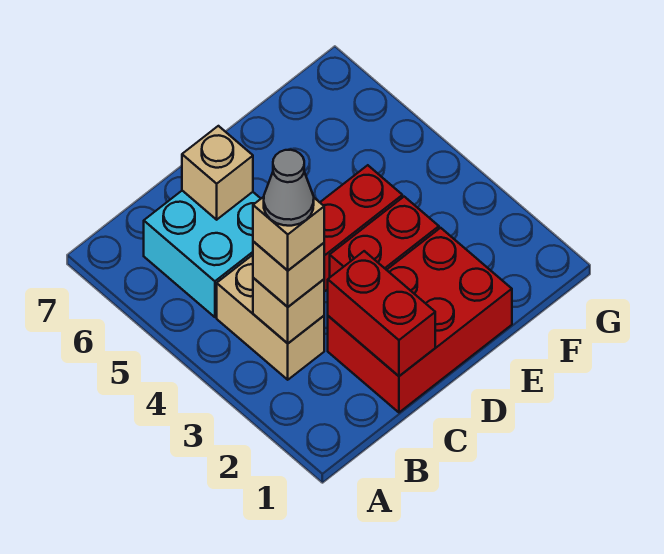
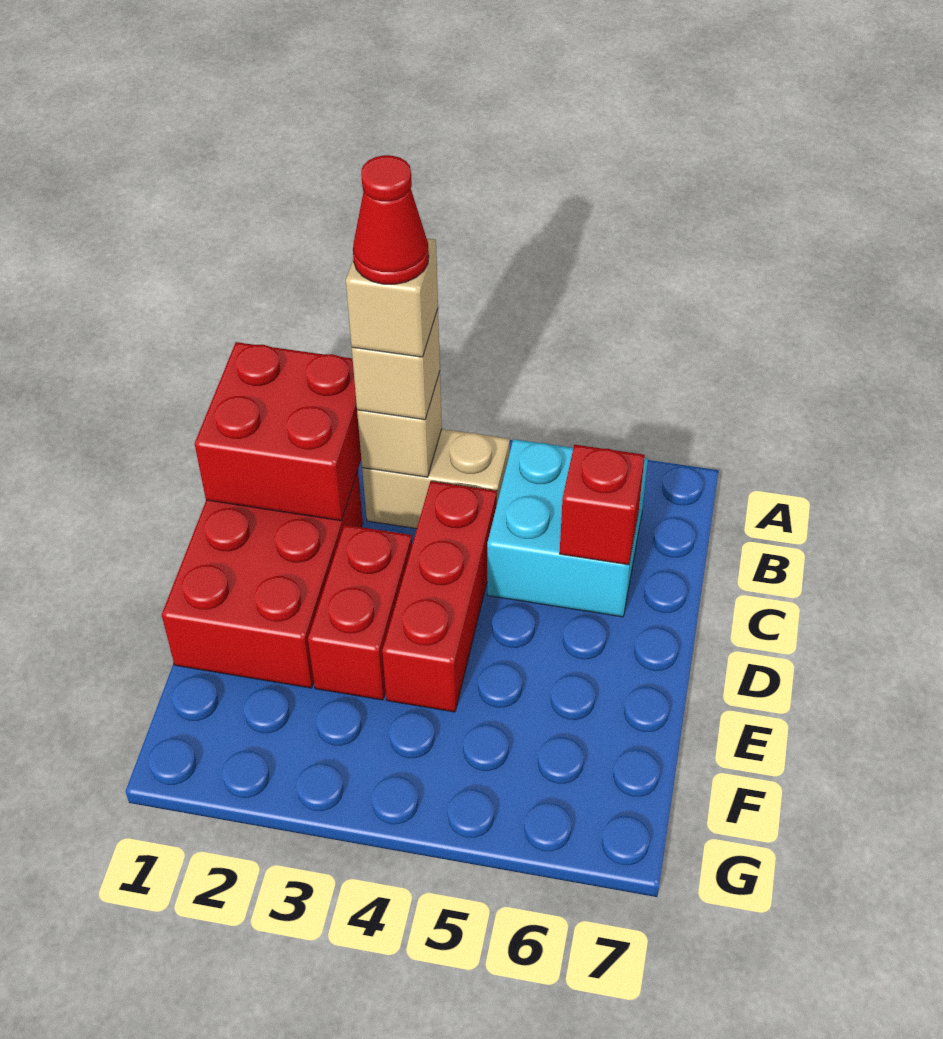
grey 1x1 cone [264,150,314,226] -> red 1x1 cone [353,155,429,284]
red 1x2 brick [328,251,435,376] -> red 2x2 brick [195,342,361,521]
tan 1x1 brick [182,126,253,220] -> red 1x1 brick [560,445,645,565]

